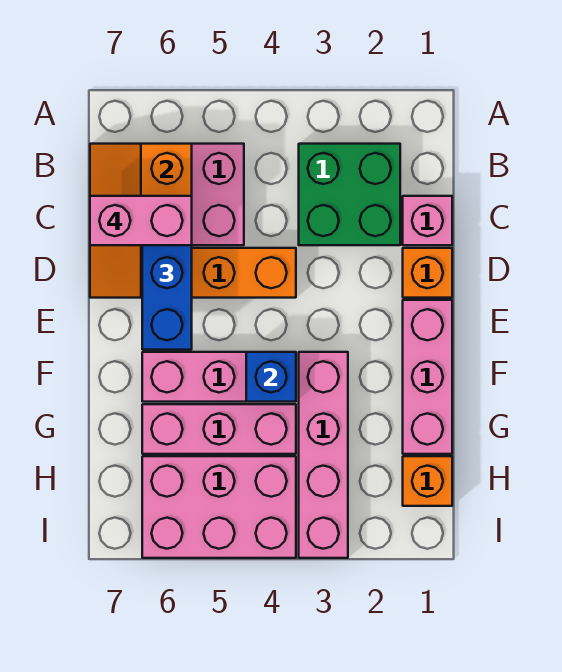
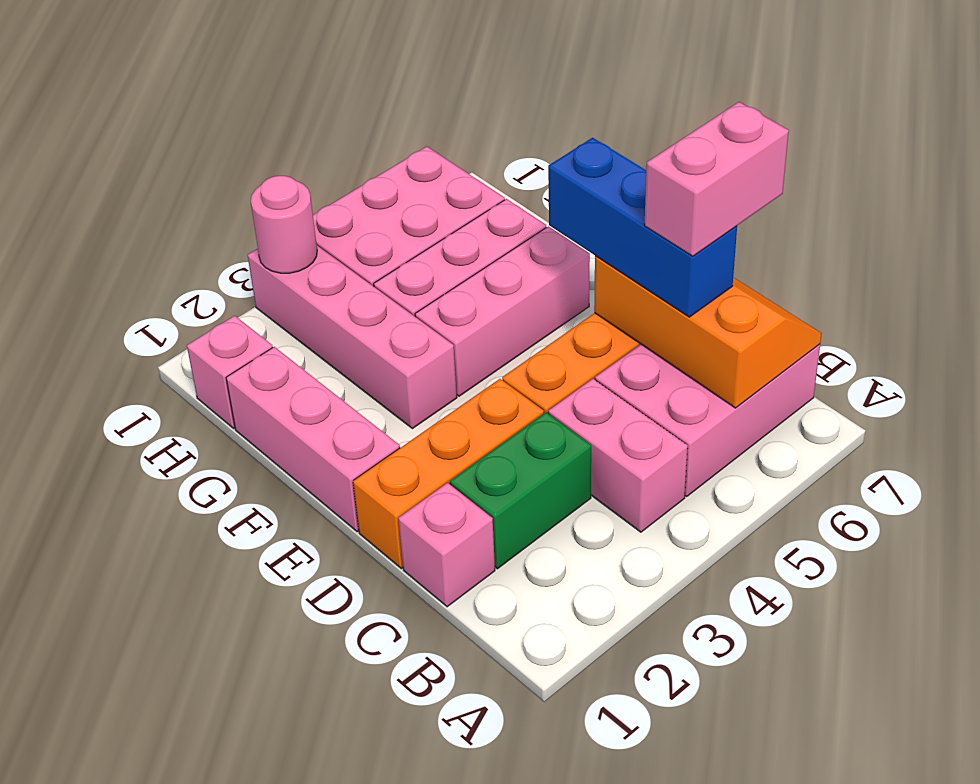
green 2x2 brick [299,144,400,245] -> green 1x2 brick [450,412,591,569]
none -> pink 1x2 brick [548,379,688,532]
orange 1x1 brick [403,248,452,298] -> orange 1x3 brick [353,379,544,568]
blue 1x1 brick [246,352,296,402] -> none
orange 1x1 brick [403,456,452,506] -> pink 1x1 brick [187,316,273,428]
none -> pink 1x1 round brick [251,176,317,273]

